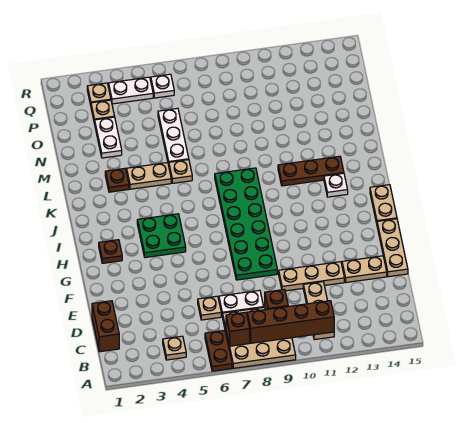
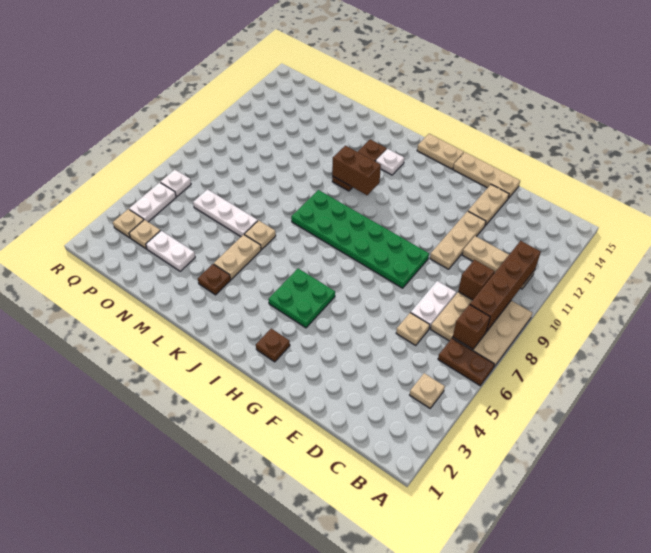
brown 1x2 brick [92,301,119,352] -> brown 1x2 brick moved to [332,146,381,195]

